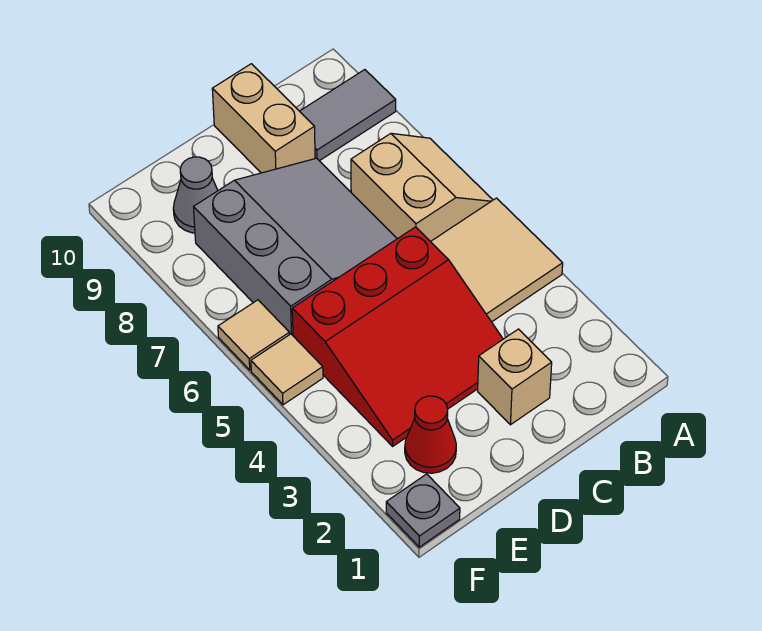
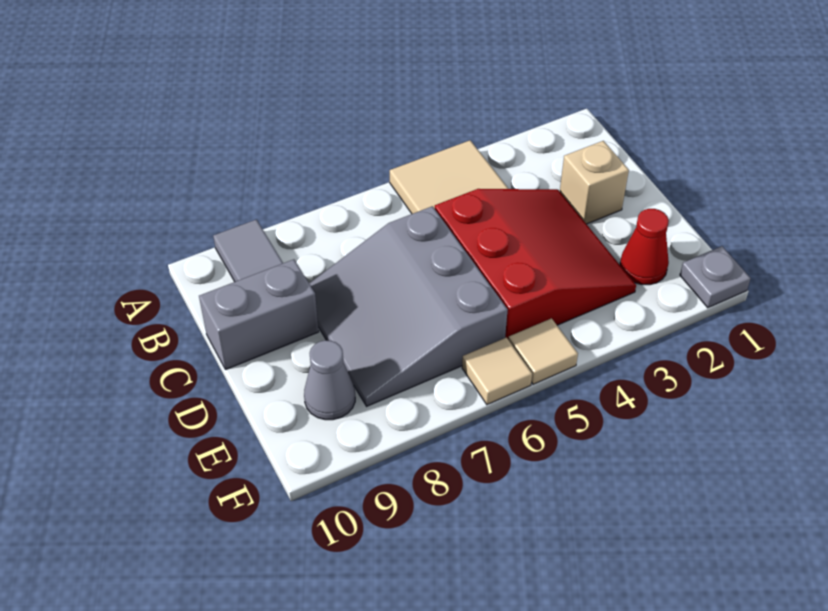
tan 2x2 slope [351,133,493,242] -> none
grey 3x3 slope [194,158,397,335] -> grey 3x3 slope turned to [309,206,508,406]
tan 1x2 brick [212,64,315,173] -> grey 1x2 brick [199,259,319,370]

